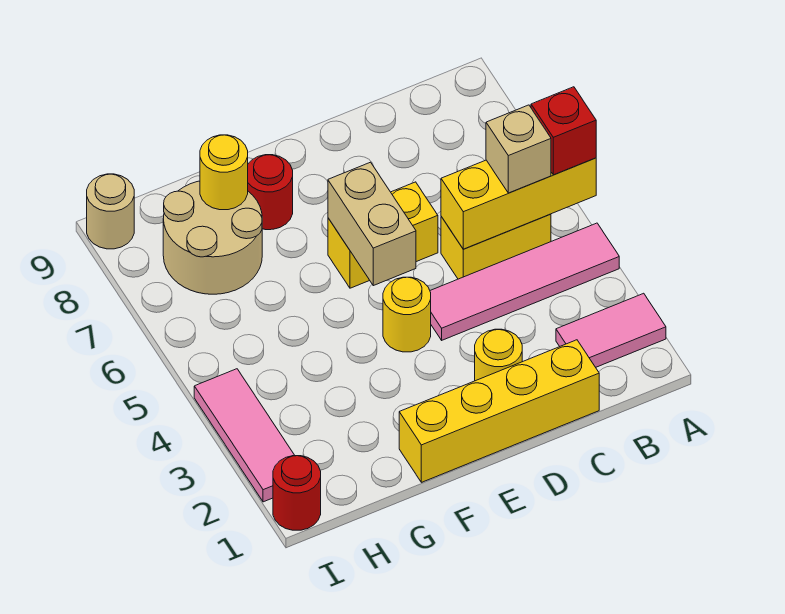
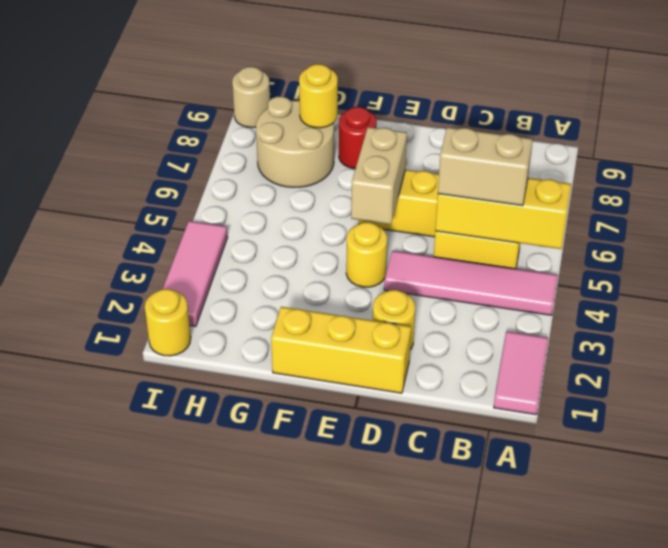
pink 1x2 tile [556,293,666,367] -> pink 1x2 tile turned to [494,331,548,415]
red 1x1 brick [531,87,596,175] -> none
tan 1x1 brick [486,105,551,193] -> tan 1x2 brick [438,127,533,206]
yellow 1x4 brick [399,340,599,482] -> yellow 1x3 brick [271,307,411,393]
red 1x1 round brick [273,456,321,530] -> yellow 1x1 round brick [145,289,191,356]

